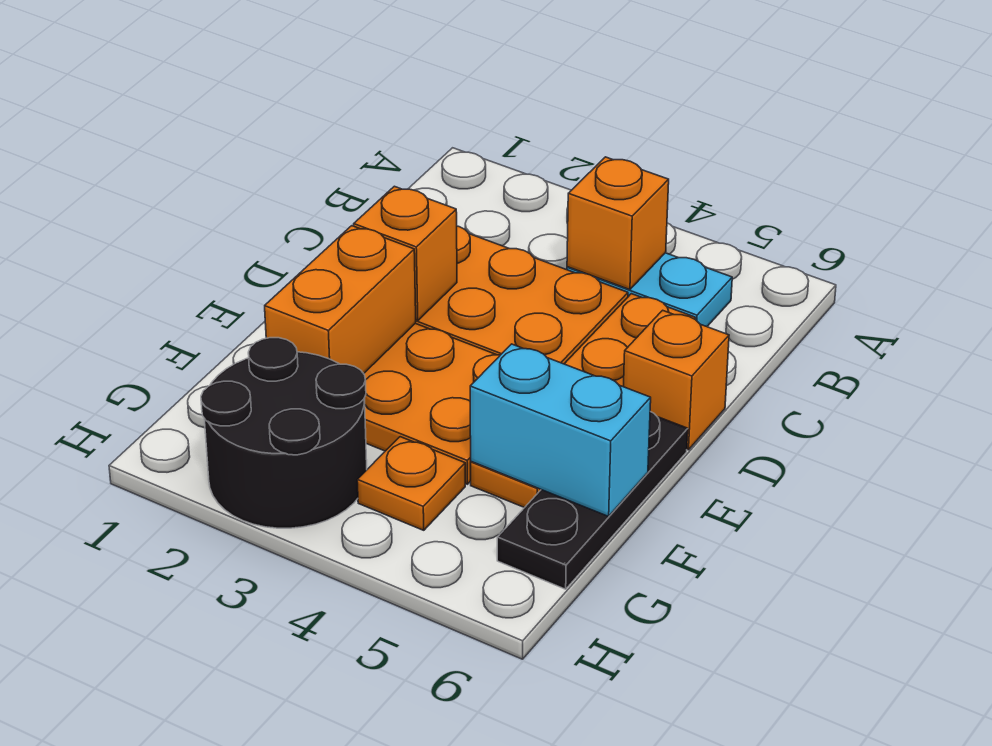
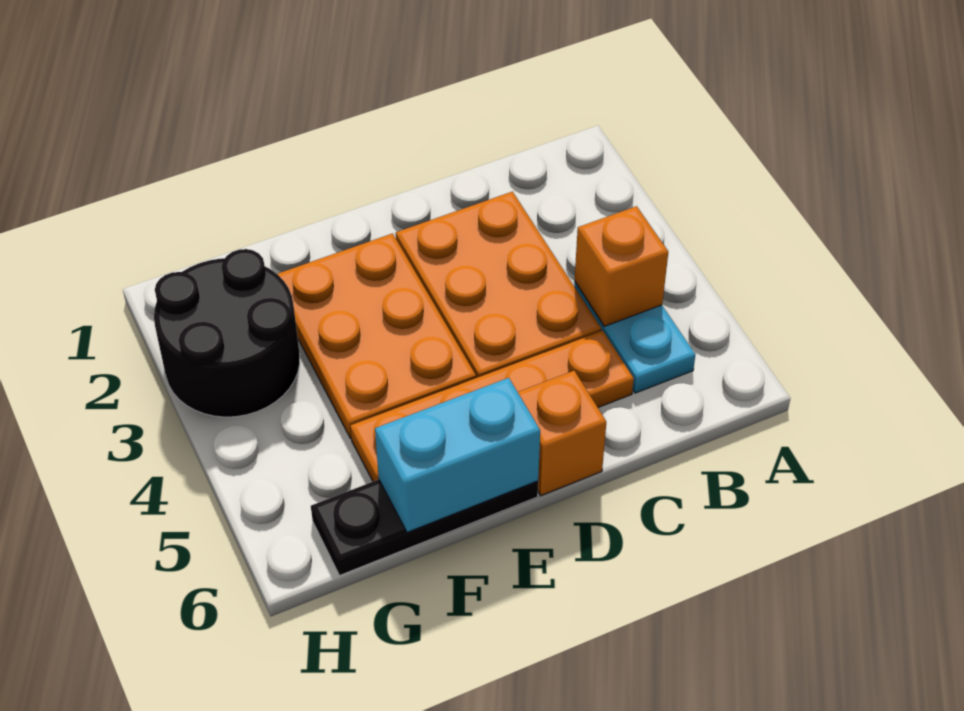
orange 1x1 brick [354,186,457,321] -> none
orange 1x2 brick [265,226,416,373] -> none
cyan 1x2 brick [470,344,651,516] -> cyan 1x2 brick turned to [375,378,540,532]
orange 1x1 plate [357,437,465,530] -> none

